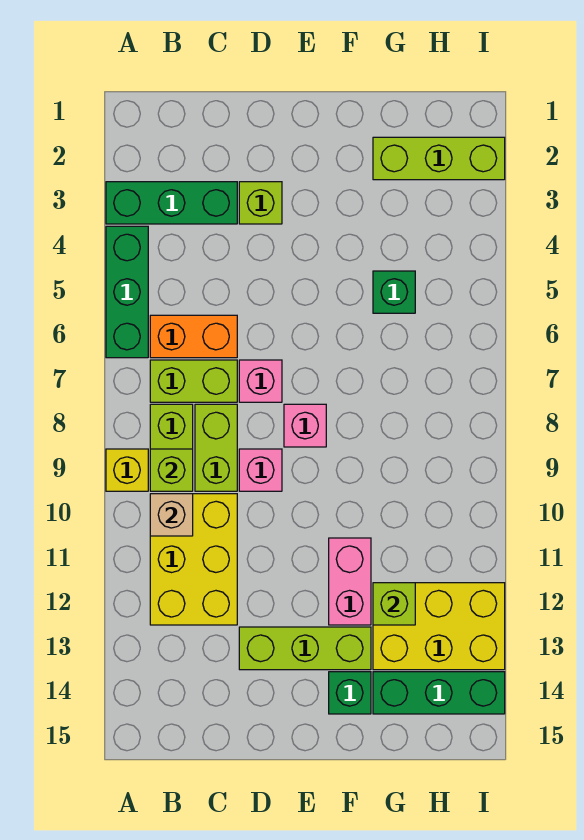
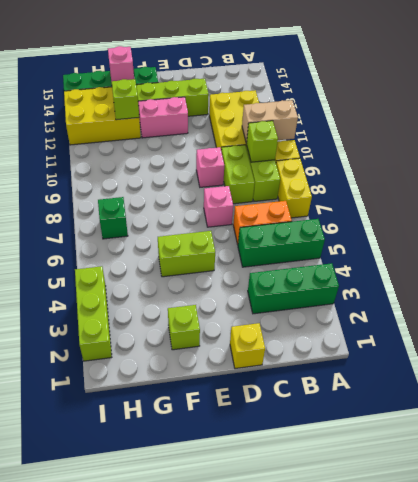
green 1x3 brick [106,226,148,358] -> green 1x3 brick turned to [238,219,325,267]
none -> yellow 1x2 brick [276,158,312,218]
lime 1x2 brick [150,360,237,402] -> lime 1x2 brick moved to [158,231,215,277]
tan 1x1 brick [150,494,193,536] -> tan 1x2 brick [242,100,298,143]
none -> yellow 1x1 brick [230,323,265,369]
lime 1x1 brick [239,182,282,224] -> lime 1x1 brick moved to [168,305,200,350]
pink 1x1 brick [284,404,326,447] -> pink 1x1 brick moved to [108,46,134,82]
pink 1x2 brick [329,538,371,625] -> pink 1x2 brick turned to [138,97,188,138]
lime 1x3 brick [373,137,505,180] -> lime 1x3 brick turned to [75,266,112,361]
green 1x1 brick [373,271,415,313] -> green 1x1 brick moved to [98,197,128,239]

